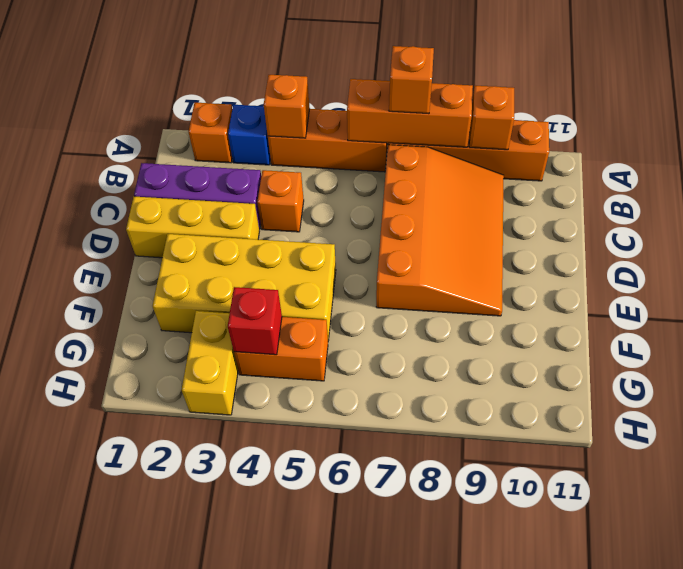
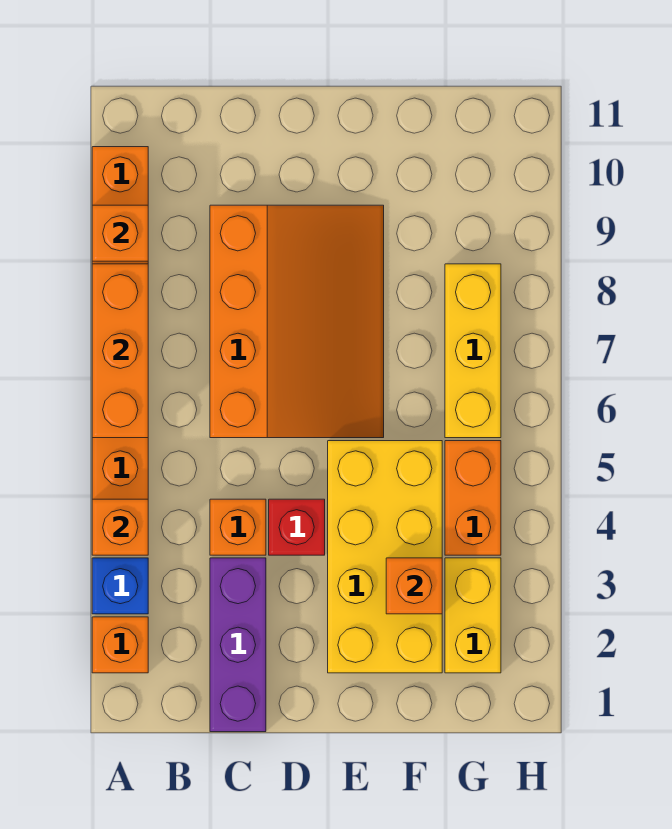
orange 1x1 brick [389,46,434,114] -> orange 1x1 brick moved to [386,558,442,614]
orange 3x4 slope [376,145,504,316] -> orange 3x4 slope turned to [210,205,384,438]
yellow 1x3 brick [126,196,259,258] -> yellow 1x3 brick moved to [445,264,501,438]
yellow 1x2 brick [182,311,238,415] -> yellow 1x2 brick turned to [445,558,501,673]
red 1x1 brick [228,287,282,355] -> red 1x1 brick moved to [269,499,325,555]

